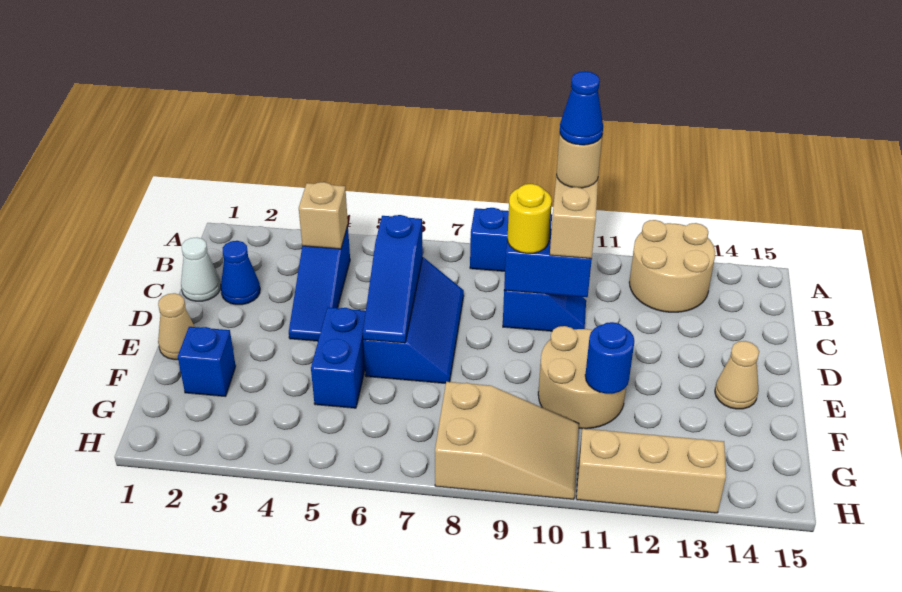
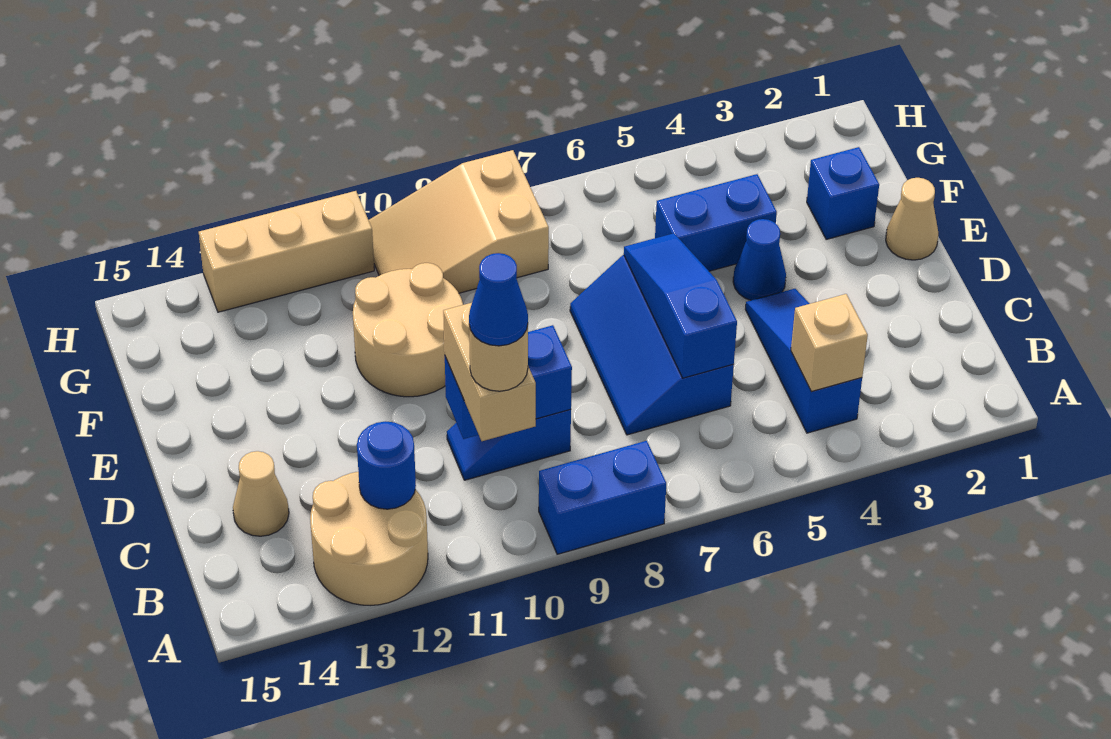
white 1x1 cone [181,238,221,301] -> none
blue 1x1 cone [221,241,260,305] -> blue 1x1 cone moved to [733,219,786,300]
yellow 1x1 round brick [508,184,552,253] -> none
blue 1x2 brick [311,307,366,408] -> blue 1x2 brick turned to [655,174,777,271]
tan 1x1 cone [715,341,759,409] -> tan 1x1 cone moved to [233,451,289,536]
blue 1x1 round brick [585,322,634,394] -> blue 1x1 round brick moved to [357,421,416,509]

